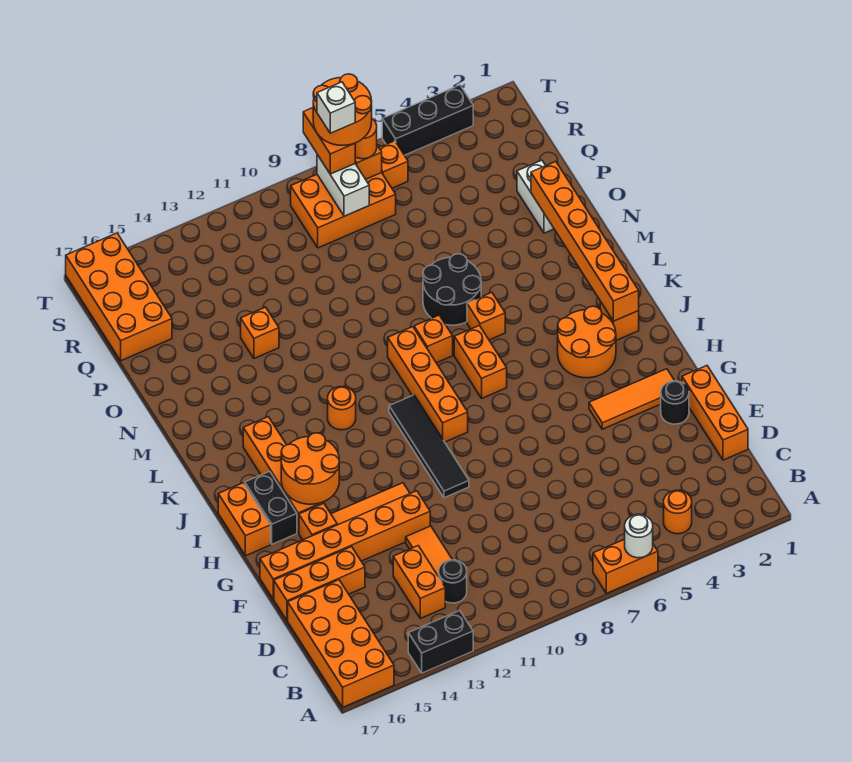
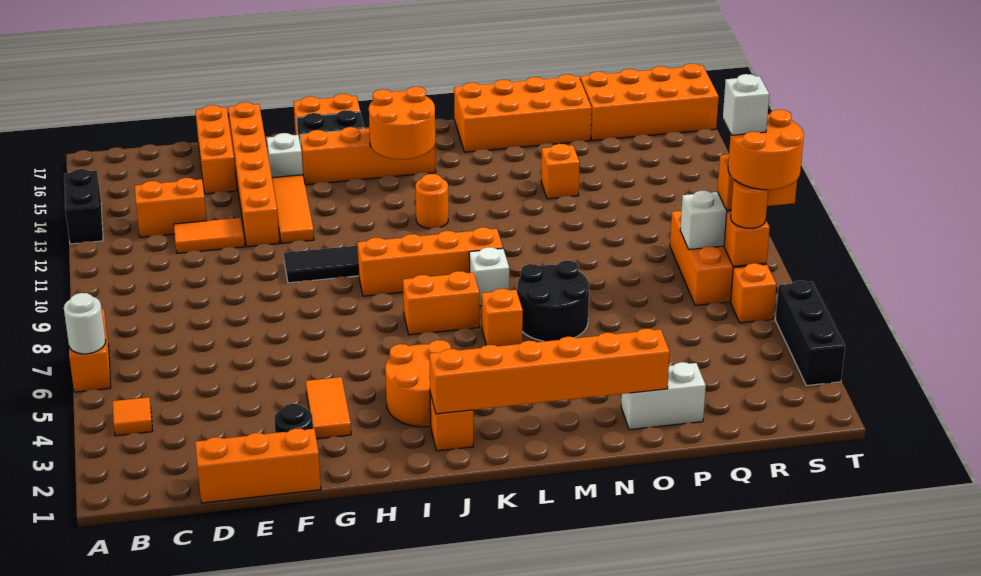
orange 2x4 brick [288,580,394,707] -> orange 2x4 brick moved to [454,74,592,152]
orange 1x1 round brick [664,490,692,534] -> orange 1x1 tile [112,397,153,436]
black 1x1 round brick [439,560,467,603] -> none
orange 1x3 tile [589,369,675,429] -> orange 1x2 tile [306,377,351,439]
orange 1x1 brick [299,503,337,540] -> white 1x1 brick [267,133,303,178]
orange 2x2 round brick [281,433,339,504] -> orange 2x2 round brick moved to [369,87,435,159]
orange 1x1 brick [414,315,453,363] -> white 1x1 brick [469,247,509,306]

